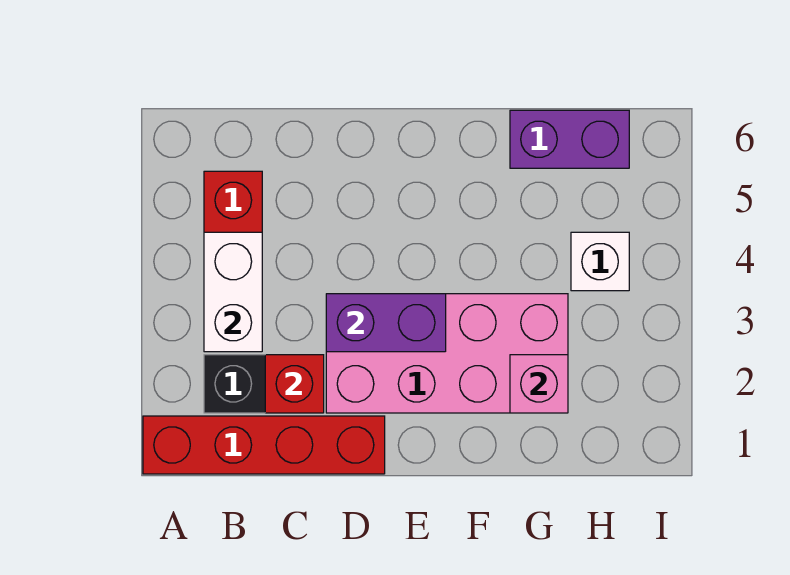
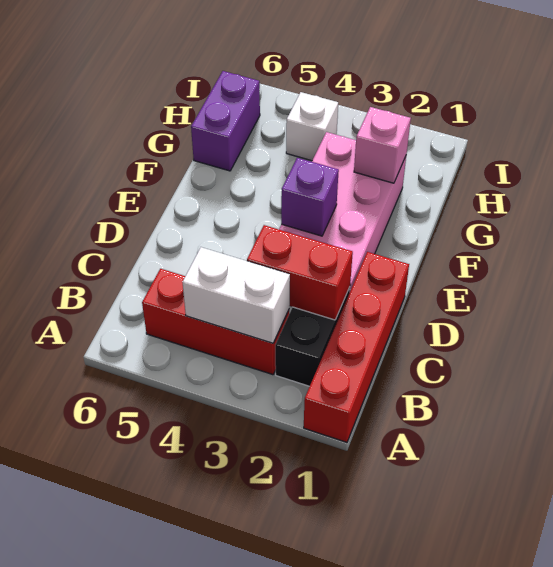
red 1x1 brick [265,355,324,413] -> red 1x2 brick [247,225,353,320]
purple 1x2 brick [326,294,446,352] -> purple 1x1 brick [281,158,339,236]

